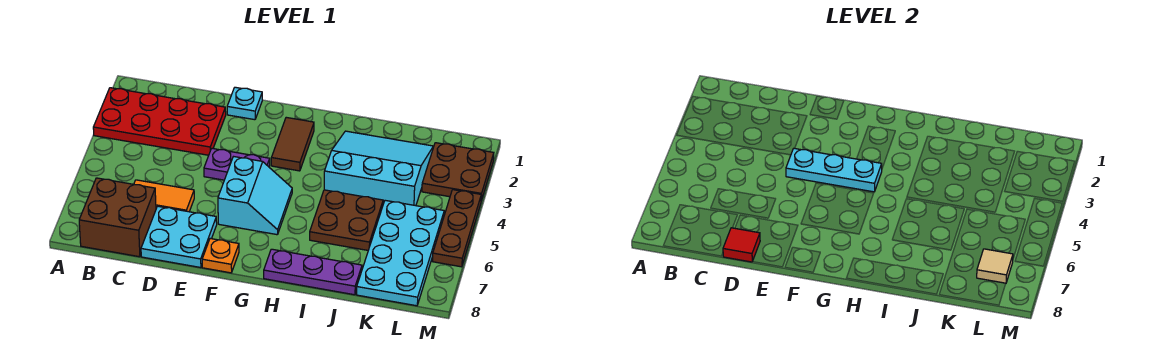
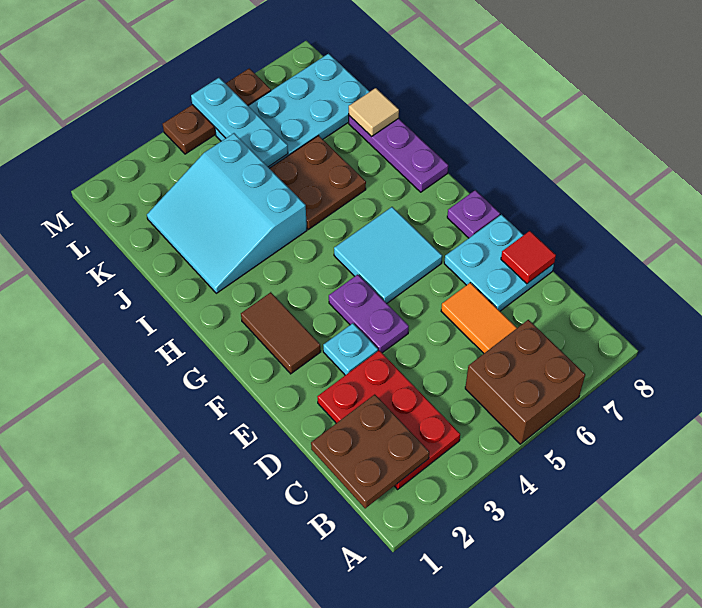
red 2x4 plate [93,88,226,155] -> red 2x3 plate [317,350,460,489]
brown 2x2 brick [79,178,156,257] -> brown 2x2 brick moved to [465,320,585,444]
cyan 1x1 plate [227,87,262,120] -> cyan 1x1 plate moved to [323,323,378,375]
cyan 1x3 plate [786,148,882,192] -> cyan 1x3 plate moved to [191,78,288,167]
cyan 2x2 slope [218,157,292,235] -> cyan 2x2 tile [334,207,442,303]
orange 1x1 plate [202,239,239,273] -> purple 1x1 plate [447,190,500,238]
brown 1x2 tile [271,117,314,171] -> brown 1x2 tile turned to [241,292,321,374]
brown 2x2 plate [422,143,494,201] -> brown 2x2 plate moved to [311,394,429,508]
tan 1x1 tile [977,249,1013,283] -> tan 1x1 tile moved to [349,88,399,137]

